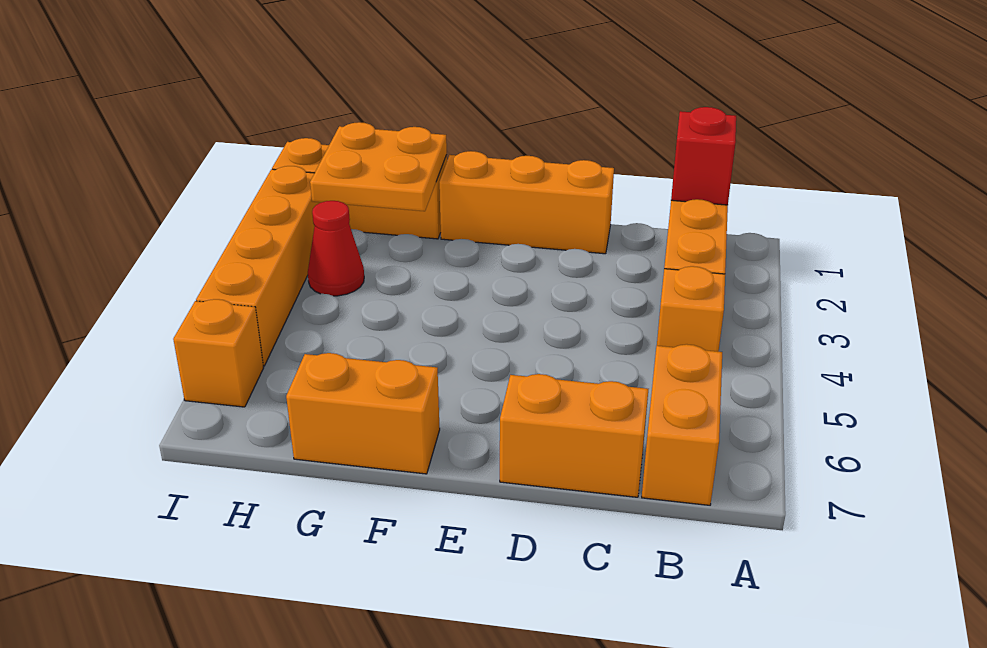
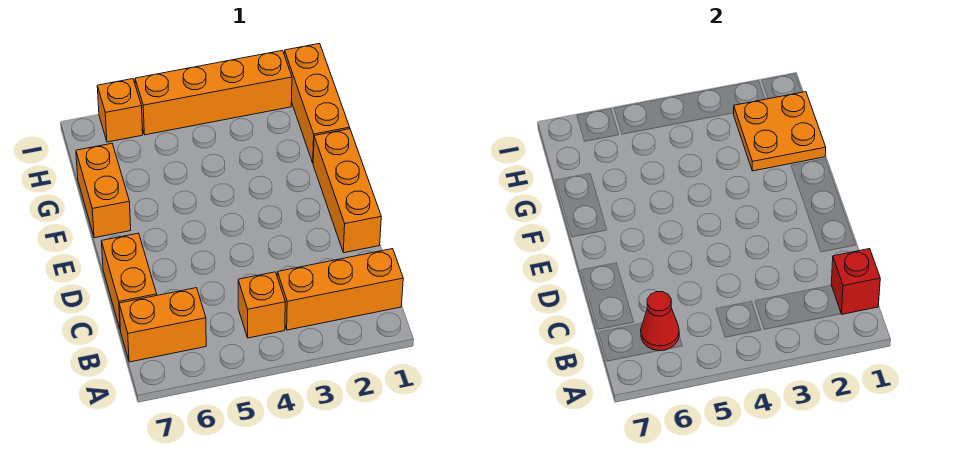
red 1x1 cone [308,201,364,296] -> red 1x1 cone moved to [641,292,679,351]

